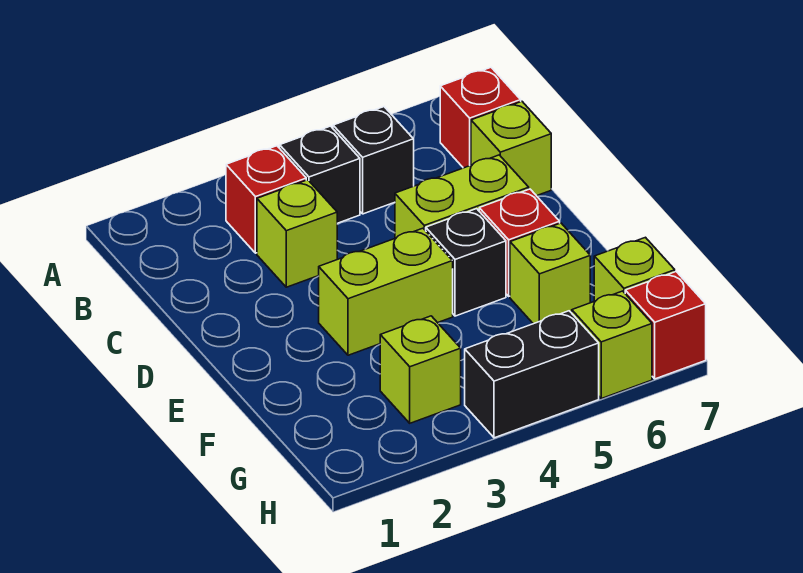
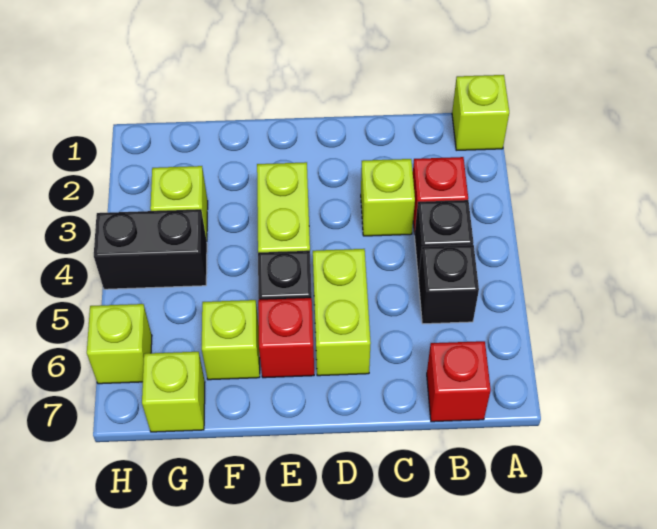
lime 1x1 brick [471,101,551,196] -> lime 1x1 brick moved to [452,75,509,150]
black 1x2 brick [465,311,599,438] -> black 1x2 brick turned to [94,209,207,289]
red 1x1 brick [625,272,706,379] -> none

